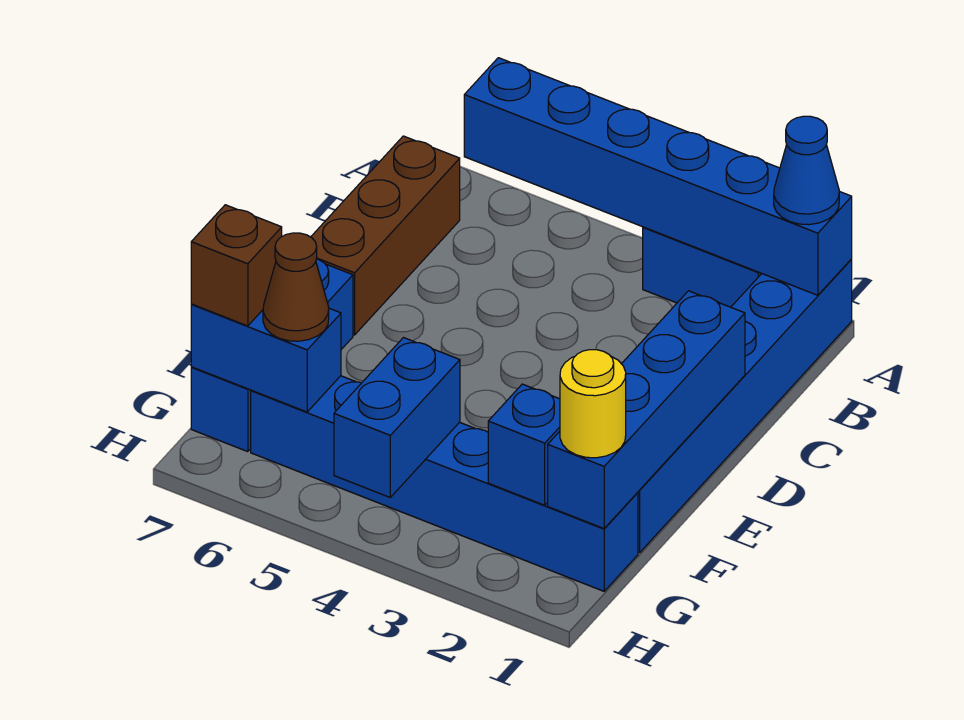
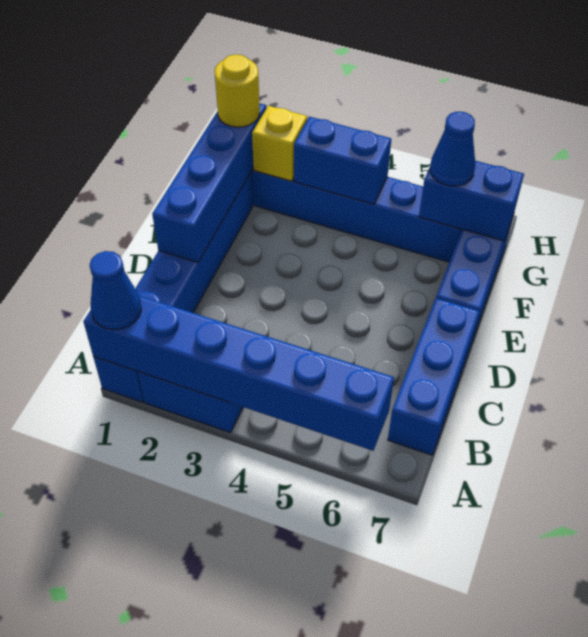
brown 1x3 brick [311,136,460,335] -> blue 1x3 brick [388,298,480,455]
blue 1x1 brick [488,384,560,505] -> yellow 1x1 brick [252,106,307,181]
blue 1x2 brick [334,338,460,497] -> blue 1x2 brick turned to [294,117,391,204]
brown 1x1 cone [263,233,329,341] -> blue 1x1 cone [430,112,475,186]
brown 1x1 brick [191,205,282,326] -> none

